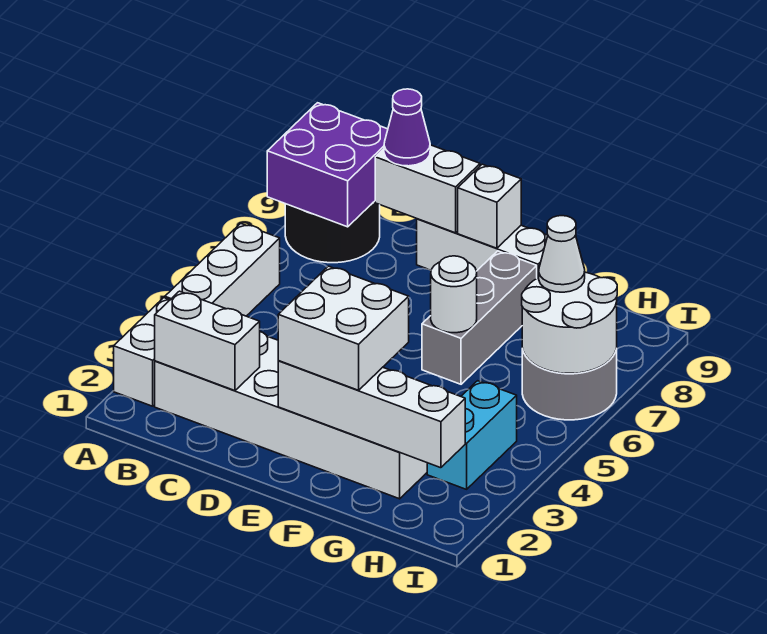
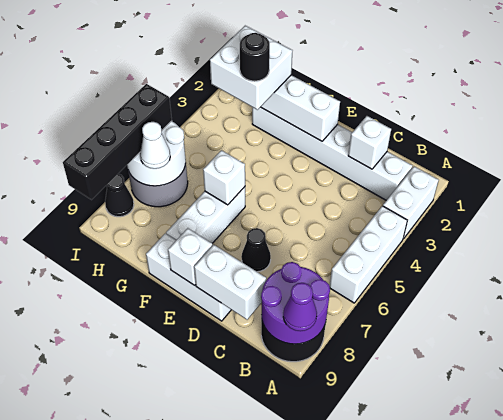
purple 2x2 brick [267,103,388,227] -> purple 2x2 round brick [261,262,330,344]
white 2x6 brick [155,332,427,499] -> white 1x6 brick [252,107,413,200]
white 1x2 brick [155,291,260,391] -> white 1x1 brick [348,116,391,169]
purple 1x1 cone [384,89,430,166] -> purple 1x1 cone moved to [283,283,317,331]
none -> black 1x1 cone [241,228,271,272]
white 2x2 brick [278,266,409,390] -> white 2x2 brick moved to [210,26,292,110]
grey 1x3 brick [422,251,537,384] -> white 1x3 brick [166,187,245,243]
white 1x1 round brick [431,256,477,333] -> white 1x1 brick [203,150,245,205]
none -> black 1x1 round brick [240,33,270,81]
cyan 1x2 brick [427,381,517,489] -> none
none -> black 1x4 brick [63,84,172,200]
none -> black 1x1 cone [105,174,134,217]

